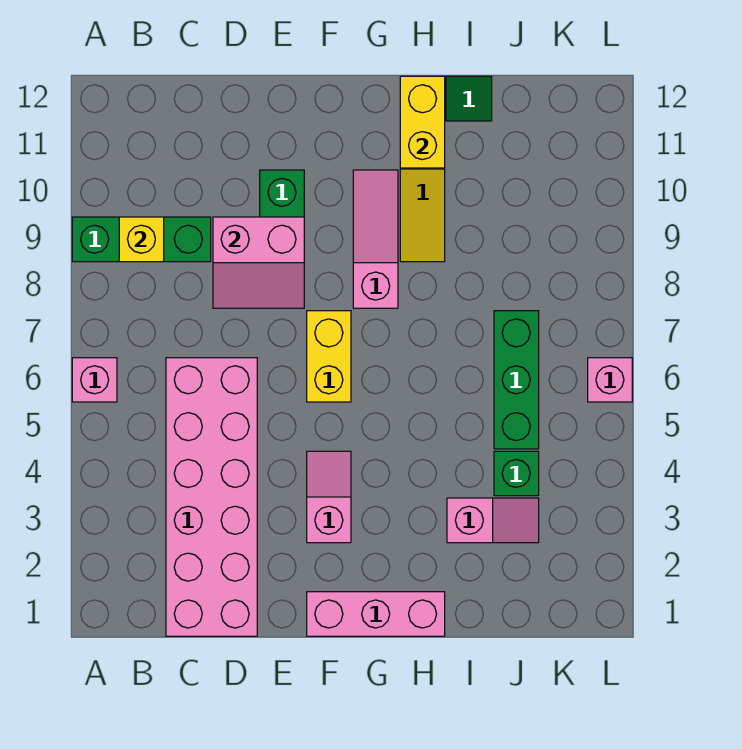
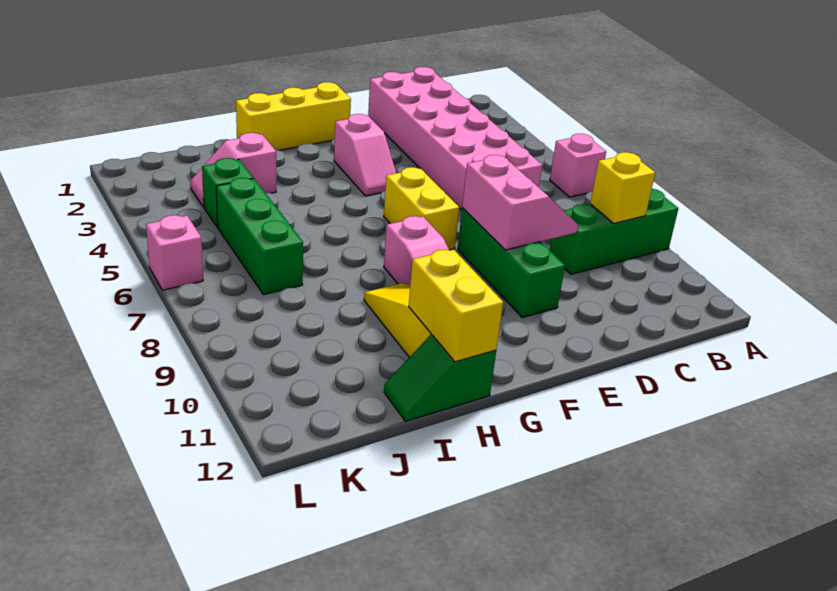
pink 2x2 slope [213,217,304,308] -> pink 2x2 slope turned to [462,155,578,250]
pink 1x3 brick [307,592,445,636] -> yellow 1x3 brick [236,82,351,150]

